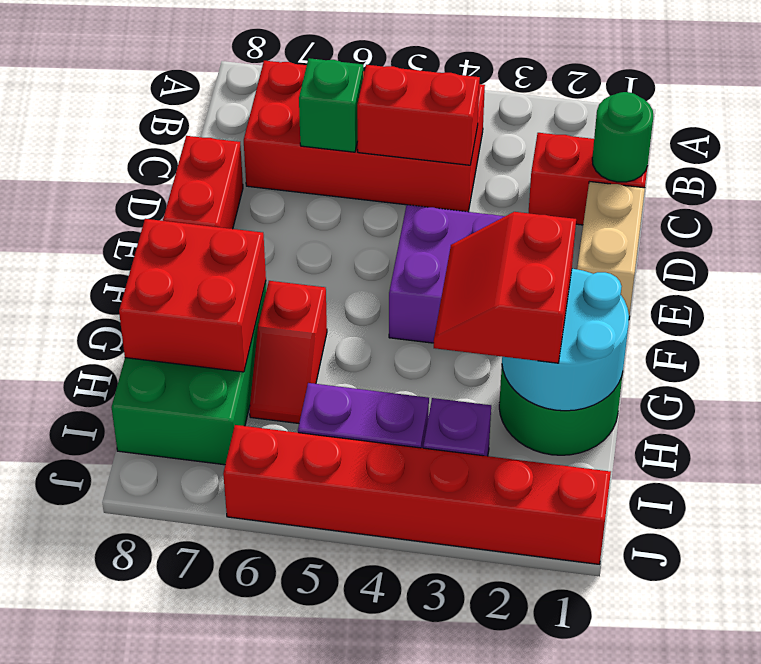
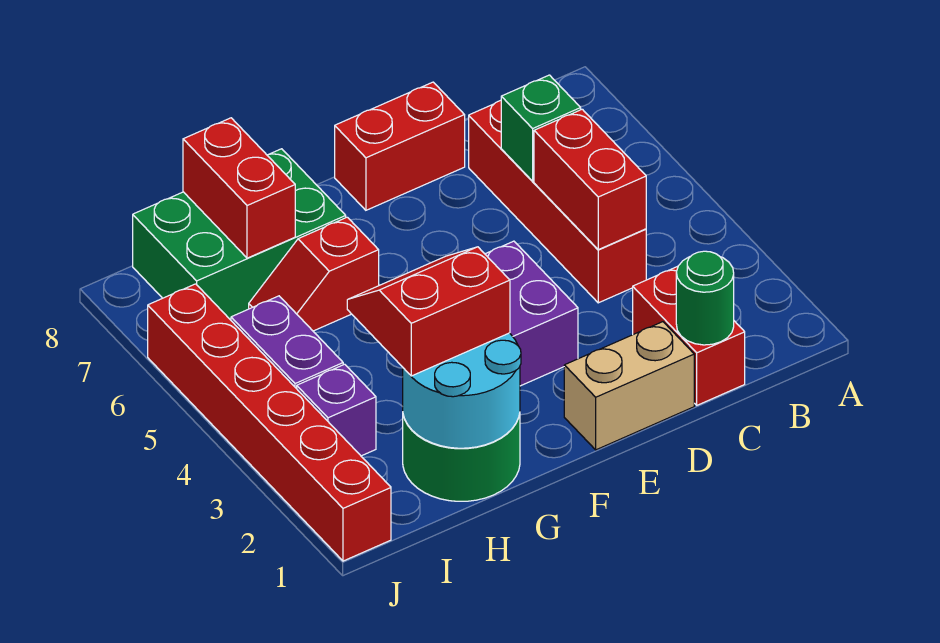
red 2x4 brick [244,61,485,212] -> red 1x4 brick [469,100,646,303]
red 2x2 brick [119,219,266,372] -> red 1x2 brick [183,118,295,258]

